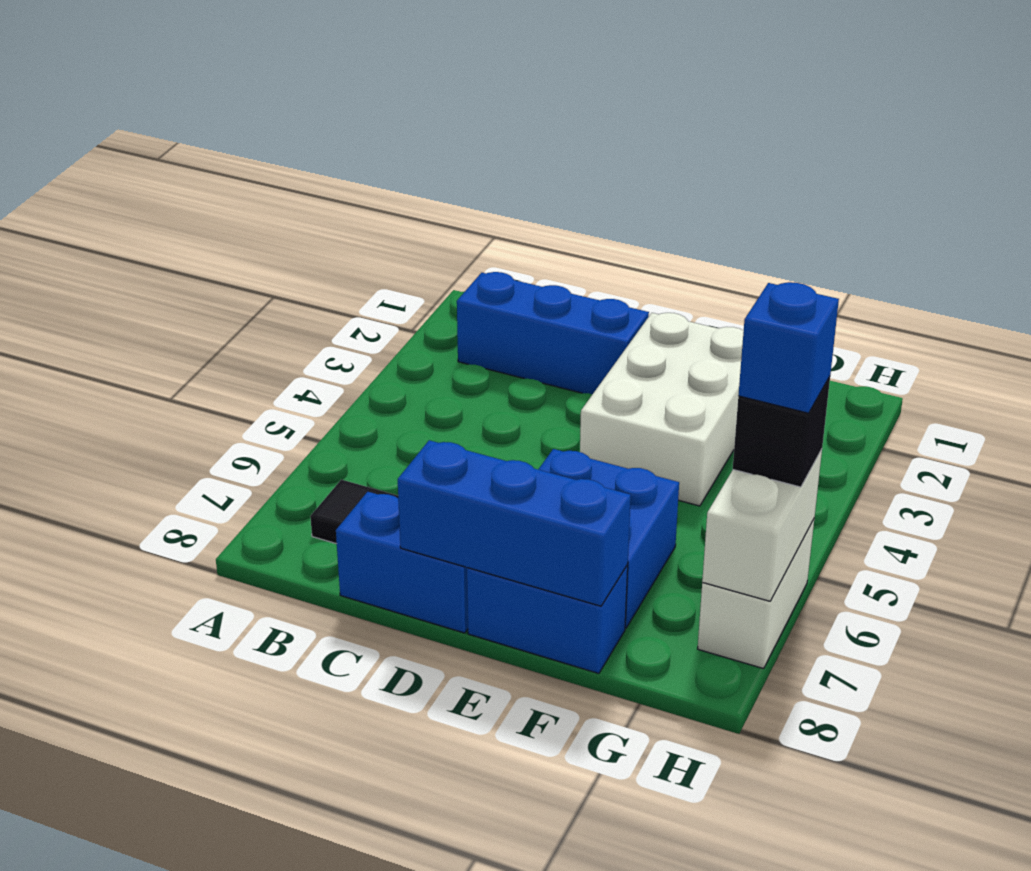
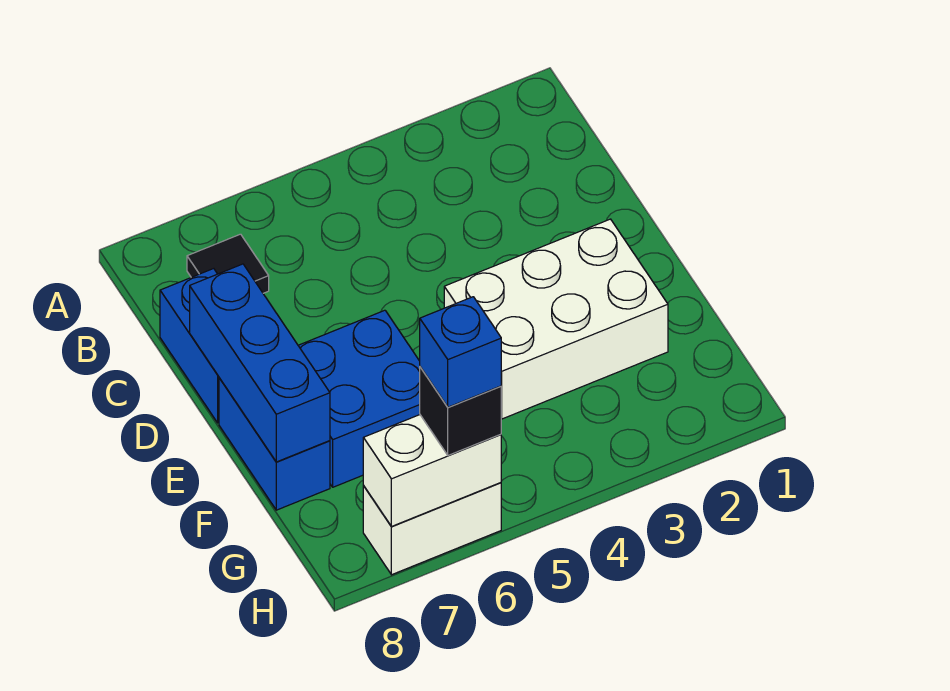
blue 1x3 brick [457,272,649,394] -> none

